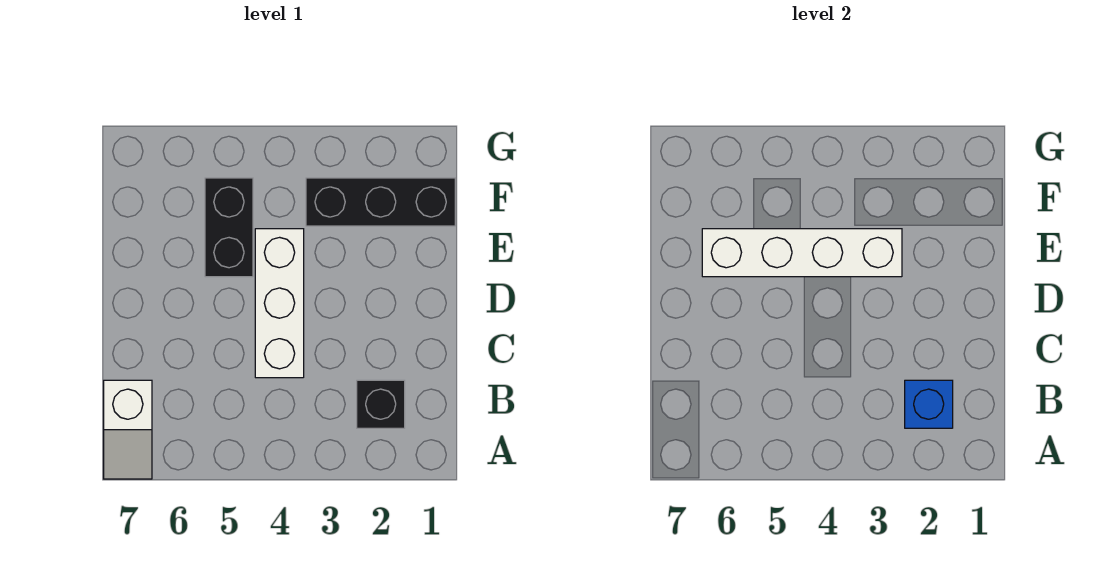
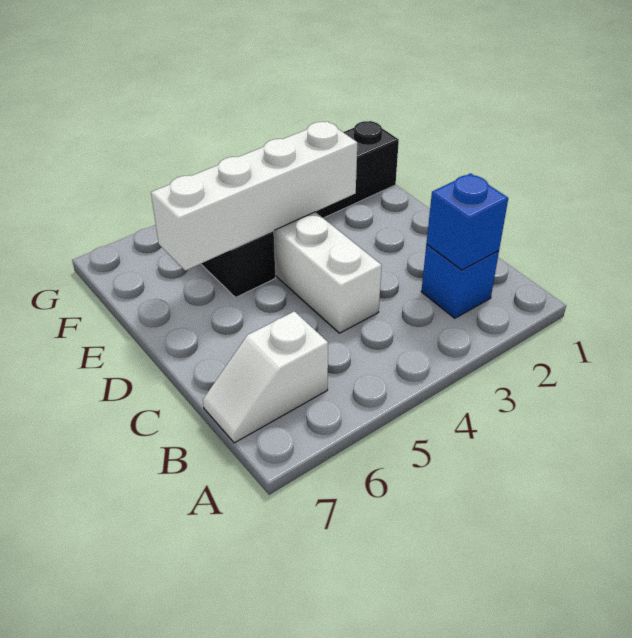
white 1x2 slope [104,380,152,479] -> white 1x2 slope turned to [203,311,328,443]
black 1x1 brick [357,380,405,428] -> blue 1x1 brick [421,245,499,318]

